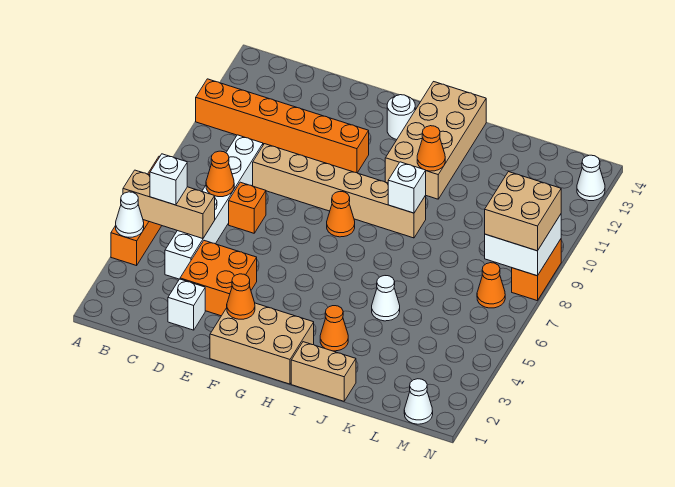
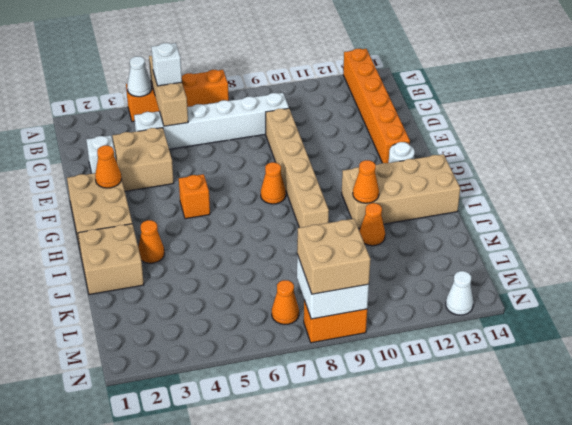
orange 1x6 brick [196,79,369,173] -> orange 1x6 brick moved to [343,49,410,163]
orange 1x1 cone [206,151,234,197] -> orange 1x1 cone moved to [359,203,385,246]
orange 2x2 brick [180,241,257,316] -> tan 2x2 brick [112,128,174,191]
orange 1x1 brick [229,182,266,233] -> orange 1x1 brick moved to [179,174,210,219]
tan 1x2 brick [291,342,356,401] -> tan 2x2 brick [78,224,144,295]
white 1x1 brick [388,162,426,213] -> none
white 1x1 cone [372,276,400,321] -> none
white 1x1 cone [404,379,433,424] -> none

